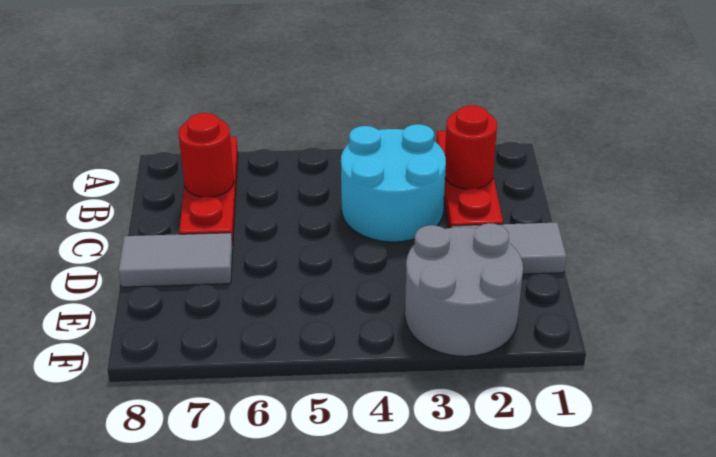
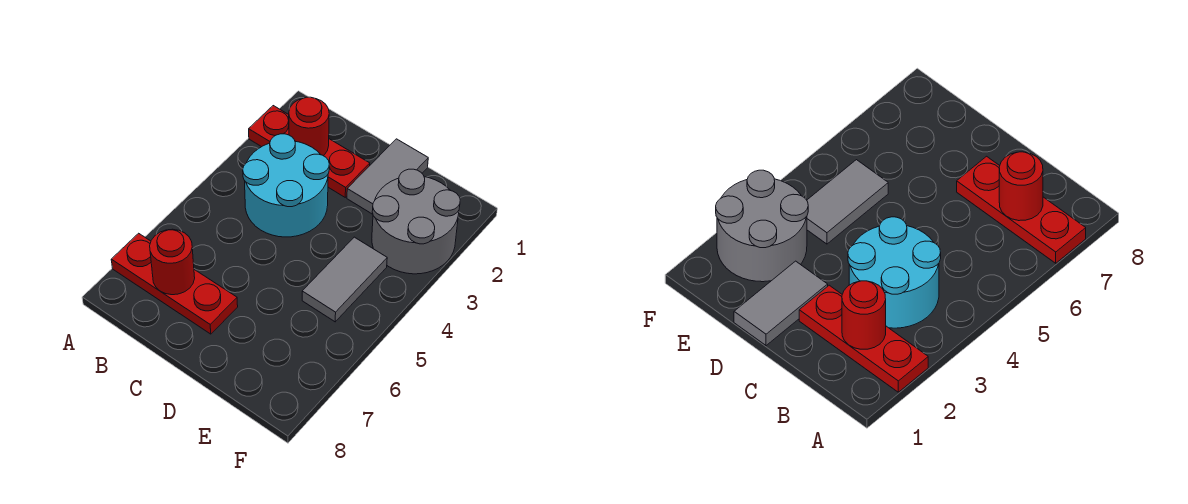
grey 1x2 tile [119,233,233,287] -> grey 1x2 tile moved to [302,237,387,322]

